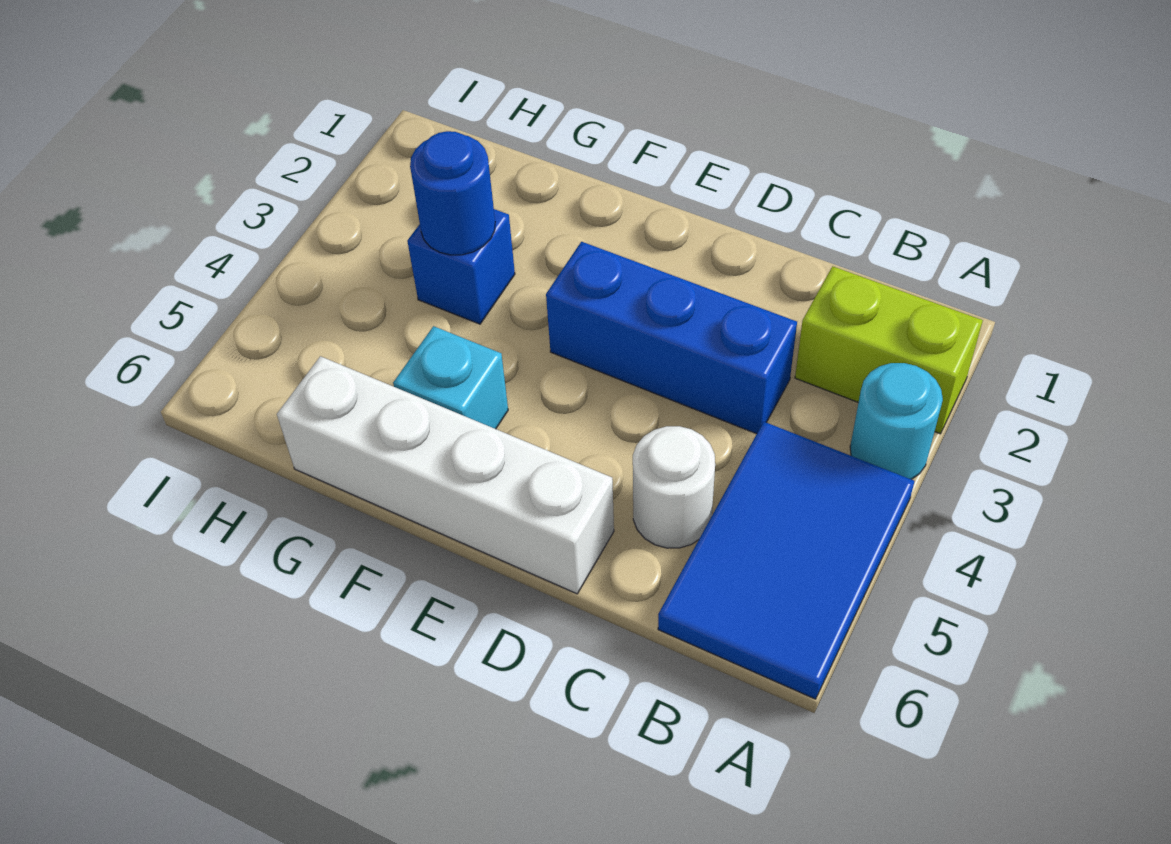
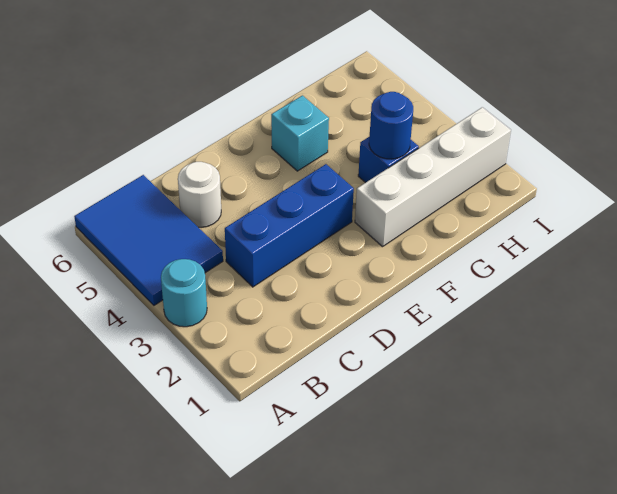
lime 1x2 brick [795,266,983,434] -> none
white 1x4 brick [277,356,614,594] -> white 1x4 brick moved to [355,107,511,247]

